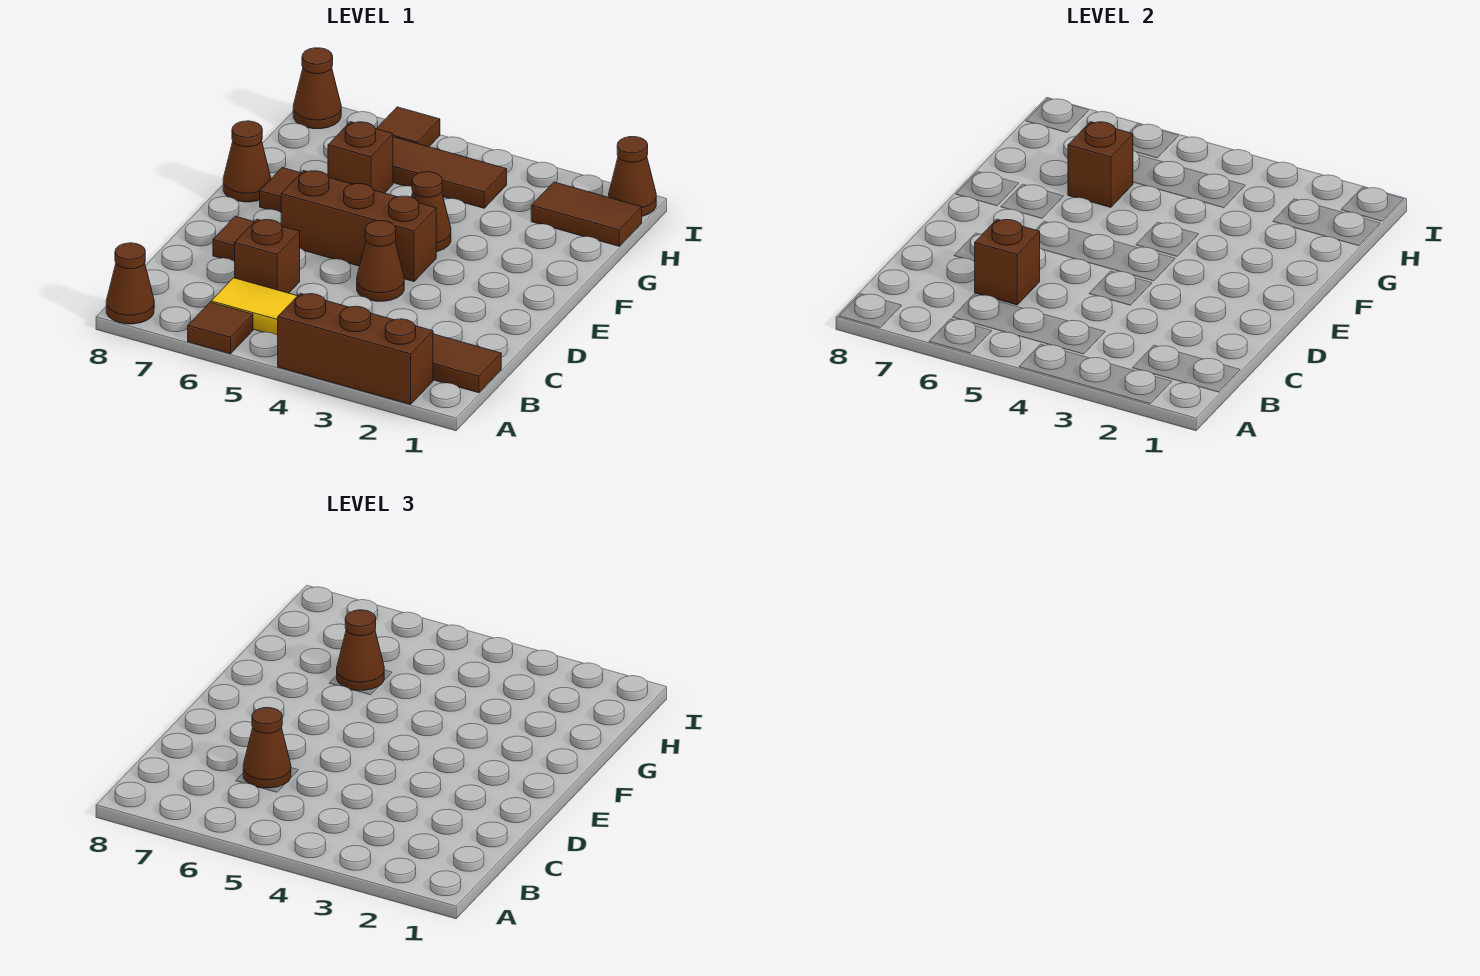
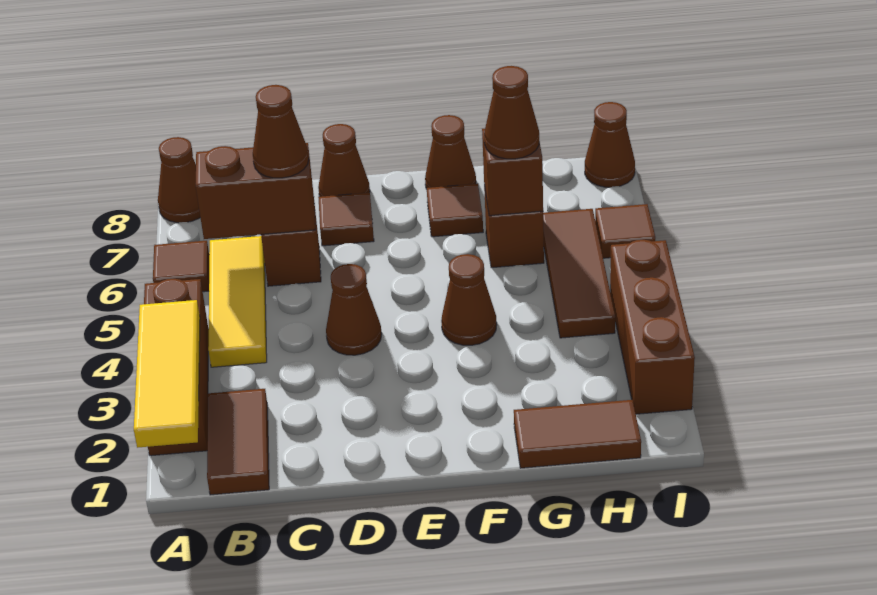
none -> yellow 1x3 tile [134,300,200,448]
brown 1x1 brick [975,219,1040,305] -> brown 1x2 brick [196,143,315,239]
brown 1x3 brick [281,170,436,281] -> brown 1x3 brick moved to [610,240,695,414]
brown 1x2 tile [531,182,642,246] -> brown 1x2 tile turned to [514,400,641,468]
brown 1x1 cone [609,137,656,216] -> brown 1x1 cone moved to [318,124,370,197]

